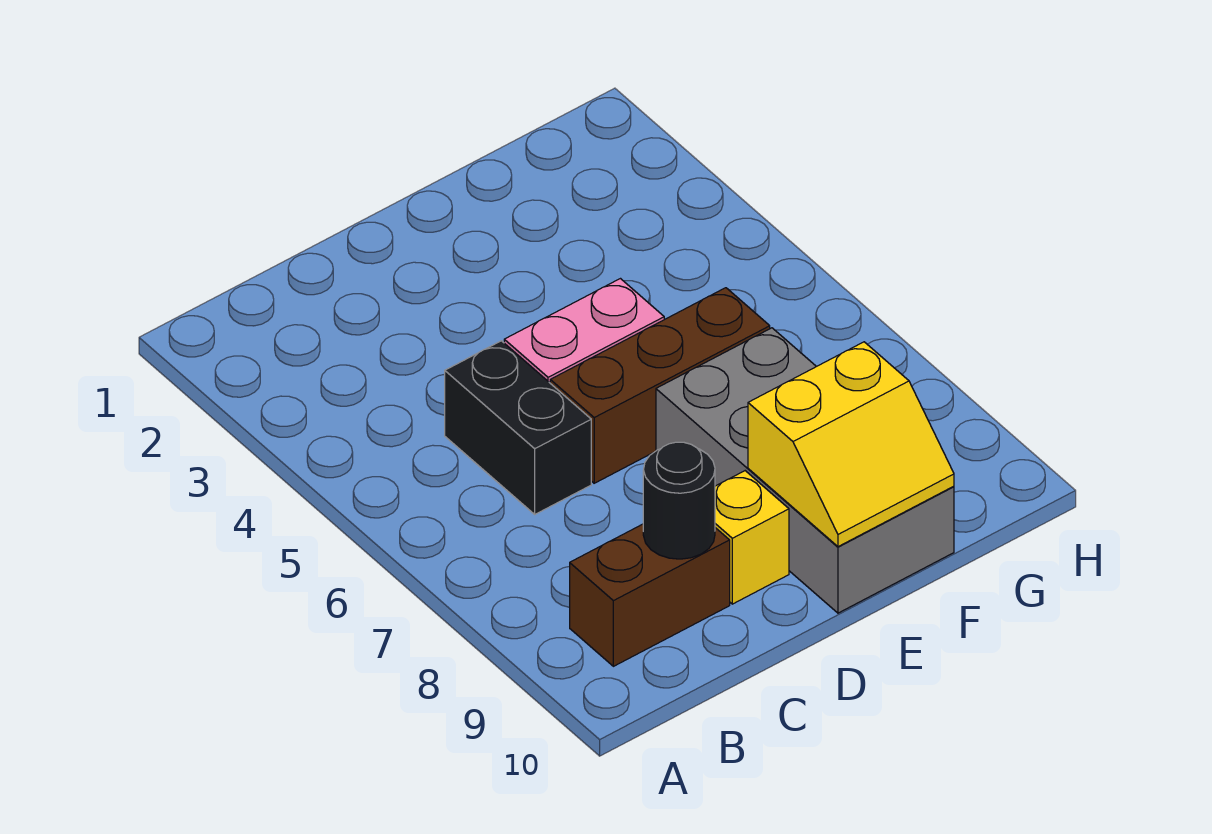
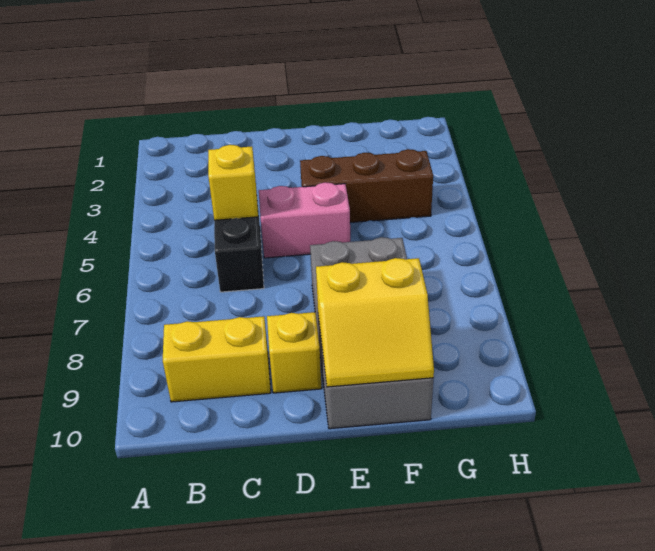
brown 1x2 brick [570,524,730,666] -> yellow 1x2 brick [163,316,271,402]
none -> yellow 1x1 brick [208,145,258,220]
black 1x1 round brick [643,442,715,559] -> none
brown 1x3 brick [550,288,770,483] -> brown 1x3 brick moved to [300,149,433,222]

